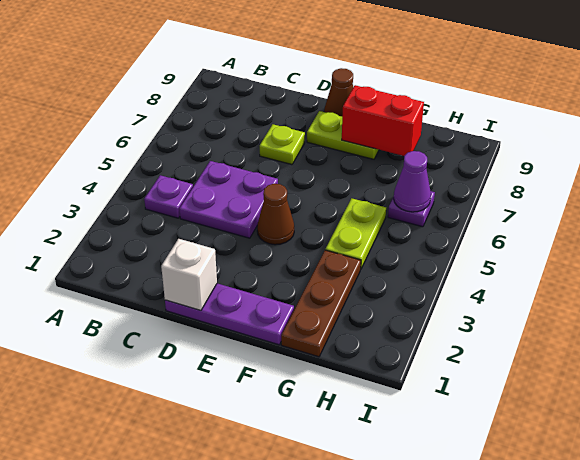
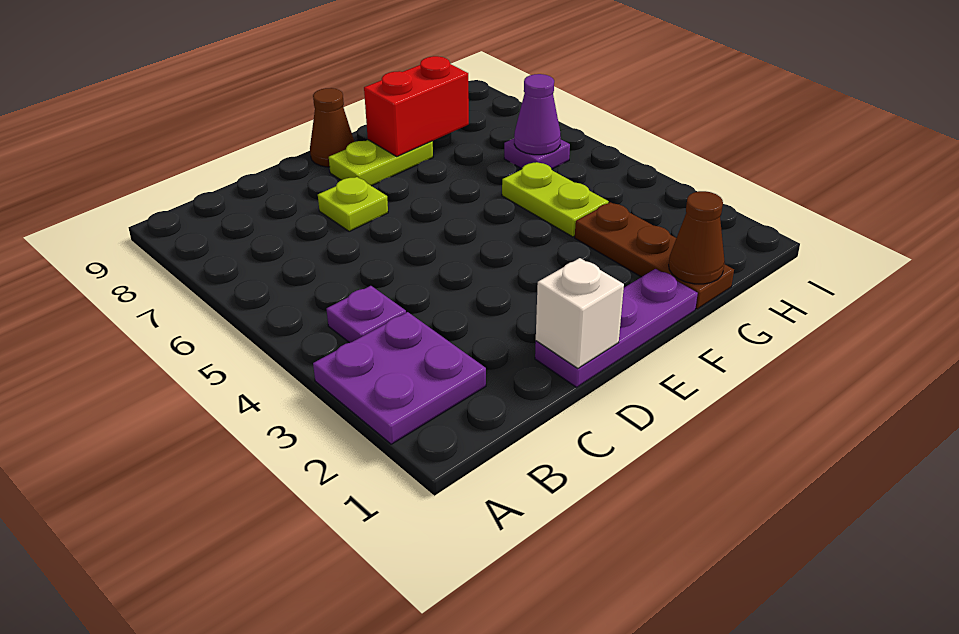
purple 2x2 plate [179,161,278,238] -> purple 2x2 plate moved to [313,312,486,444]
brown 1x1 cone [257,184,294,245] -> brown 1x1 cone moved to [669,191,725,284]

